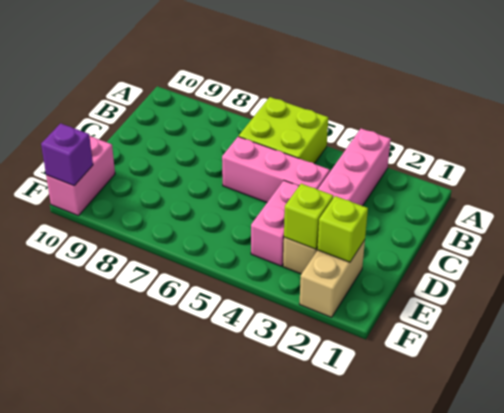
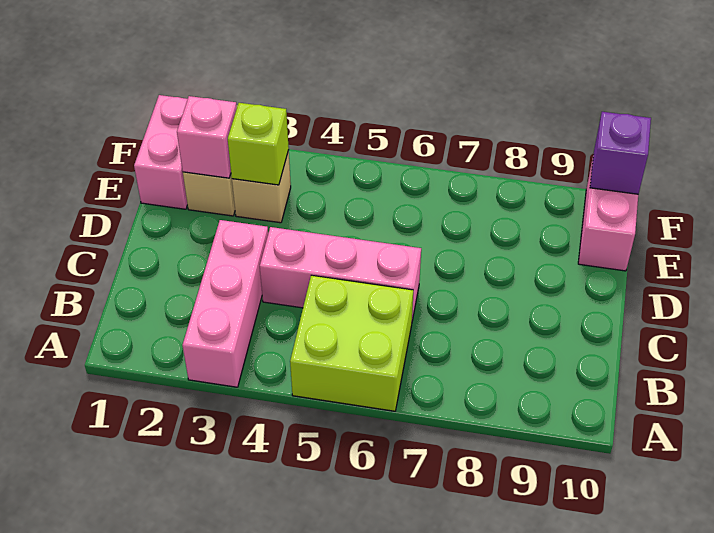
pink 1x2 brick [251,181,299,266] -> pink 1x2 brick moved to [134,95,188,209]
lime 1x1 brick [318,196,368,262] -> pink 1x1 brick [177,96,237,178]

